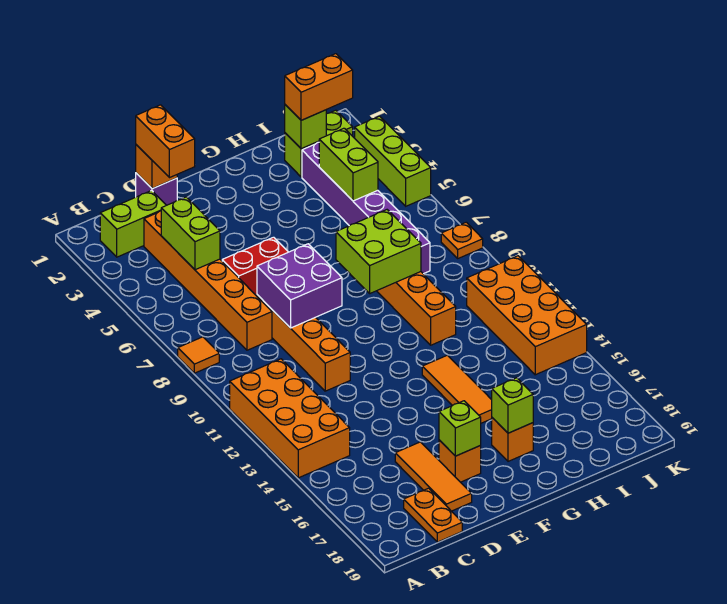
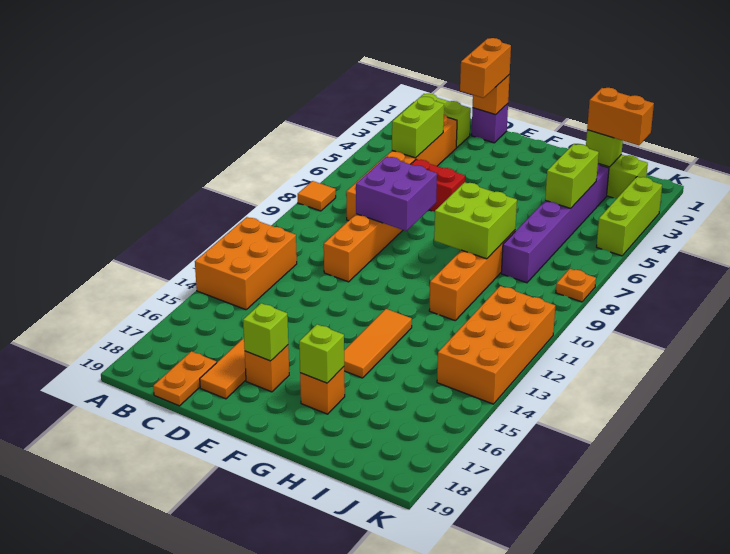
orange 2x4 brick [230,359,350,478] -> orange 2x3 brick [195,217,297,310]

